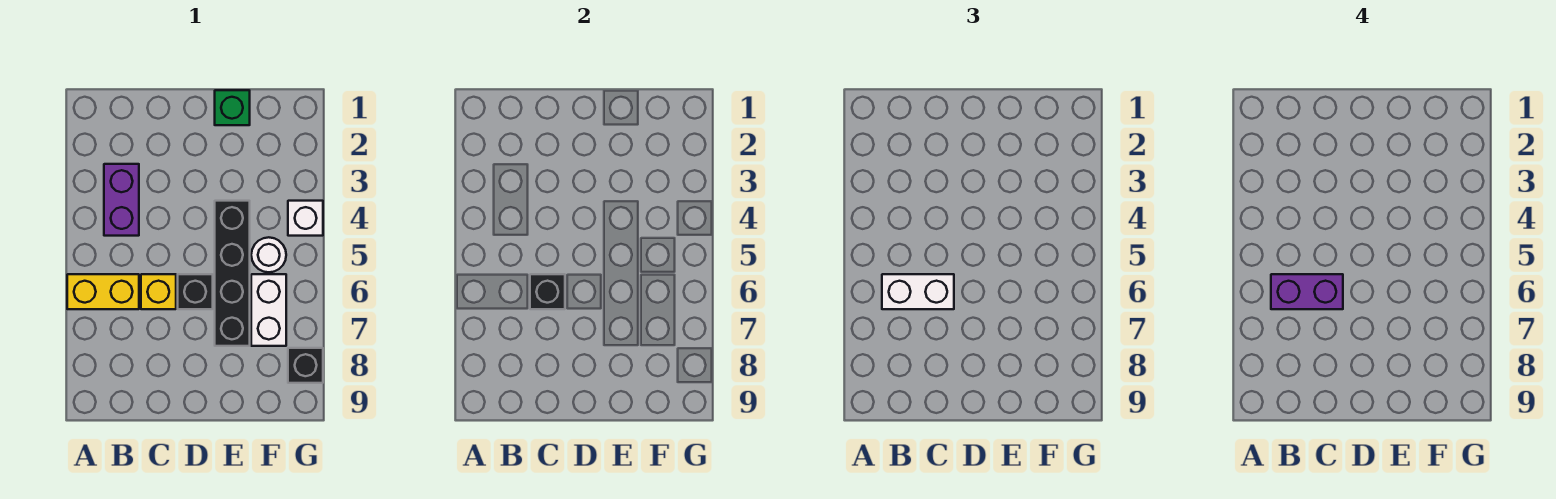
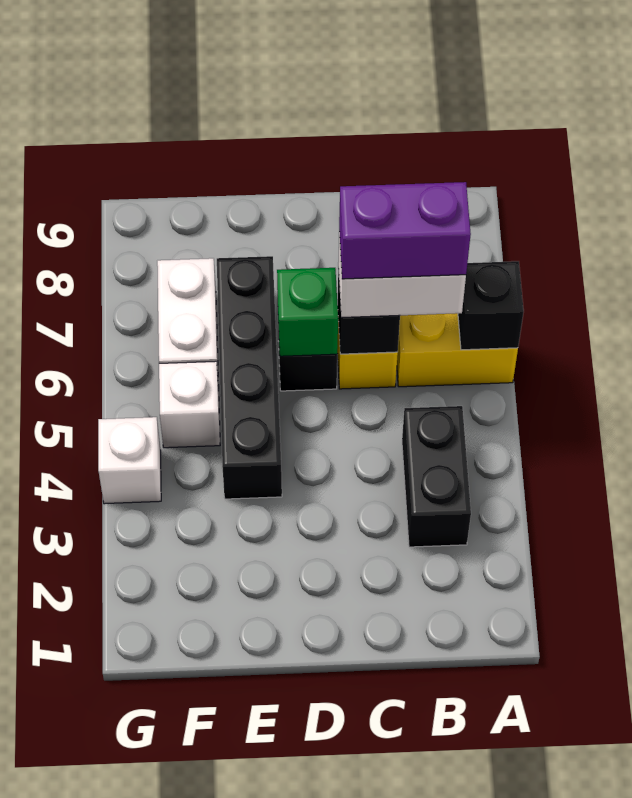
purple 1x2 brick [104,164,139,236] -> black 1x2 brick [402,406,471,547]
green 1x1 brick [215,90,250,125] -> green 1x1 brick moved to [277,268,338,356]
white 1x1 round brick [251,237,286,272] -> white 1x1 brick [159,361,220,448]
black 1x1 brick [288,348,323,383] -> black 1x1 brick moved to [458,261,524,350]

